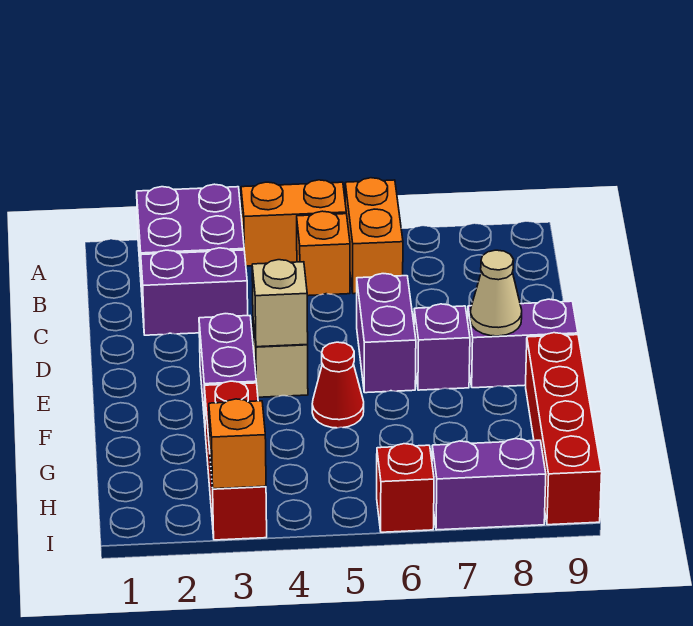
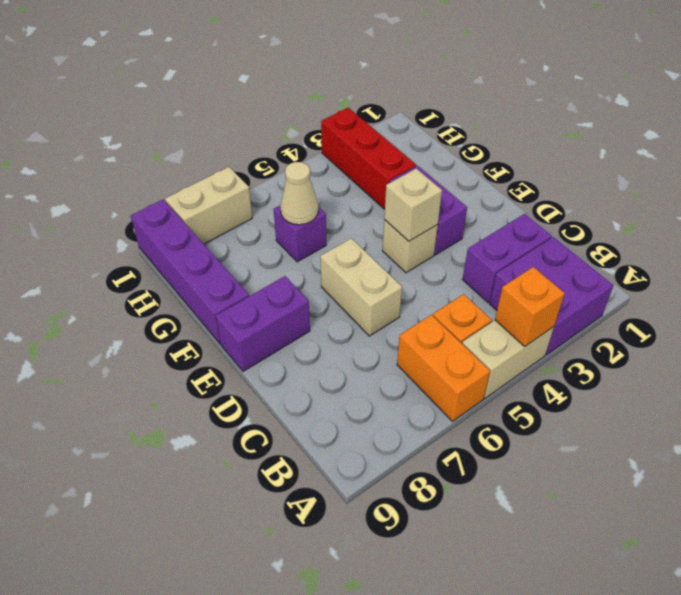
orange 1x2 brick [241,180,346,266] -> tan 1x2 brick [462,320,554,398]
purple 1x2 brick [357,274,416,393] -> tan 1x2 brick [320,238,402,336]
purple 1x1 brick [414,304,470,390] -> purple 1x1 brick moved to [274,206,326,262]
tan 1x1 cone [470,250,522,336] -> tan 1x1 cone moved to [280,162,318,225]
red 1x1 cone [312,342,364,428] -> none
red 1x4 brick [526,333,602,525] -> purple 1x4 brick [131,200,249,344]
orange 1x1 brick [209,399,266,489] -> orange 1x1 brick moved to [495,267,565,347]
red 1x1 brick [377,444,434,532] -> none
purple 1x2 brick [432,439,546,530] -> tan 1x2 brick [165,167,252,244]

